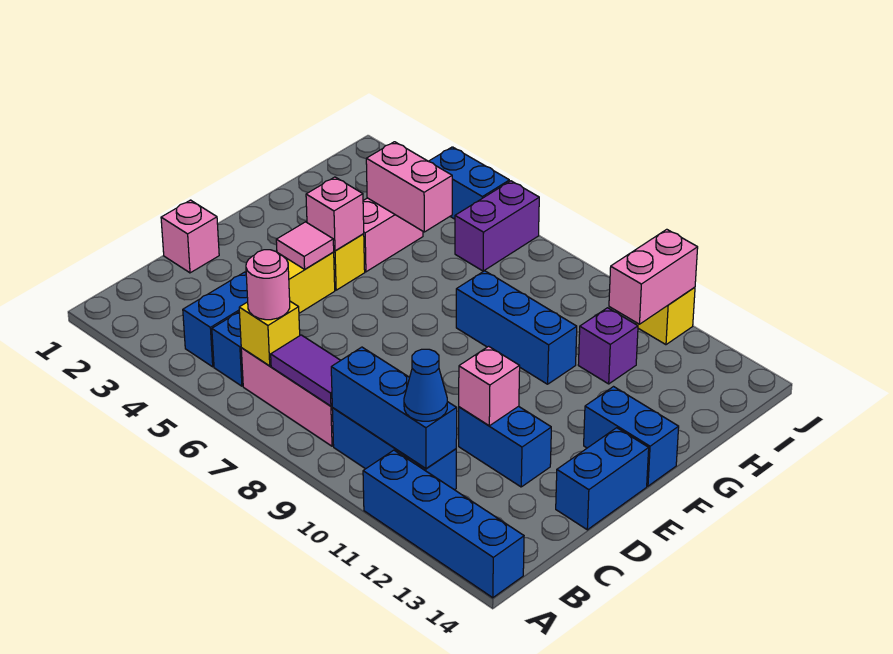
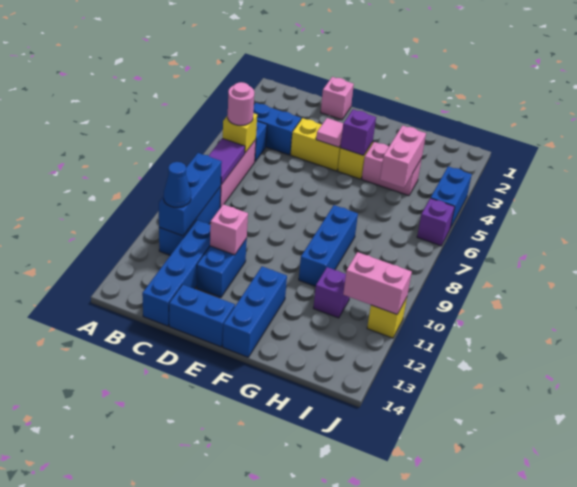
blue 1x4 brick [363,450,524,598] -> blue 1x4 brick moved to [142,220,211,326]
pink 1x1 brick [306,177,364,251] -> purple 1x1 brick [340,109,376,155]
blue 1x2 brick [584,387,679,486] -> blue 1x3 brick [223,266,287,357]
purple 1x2 brick [455,181,539,271] -> purple 1x1 brick [417,198,455,246]

